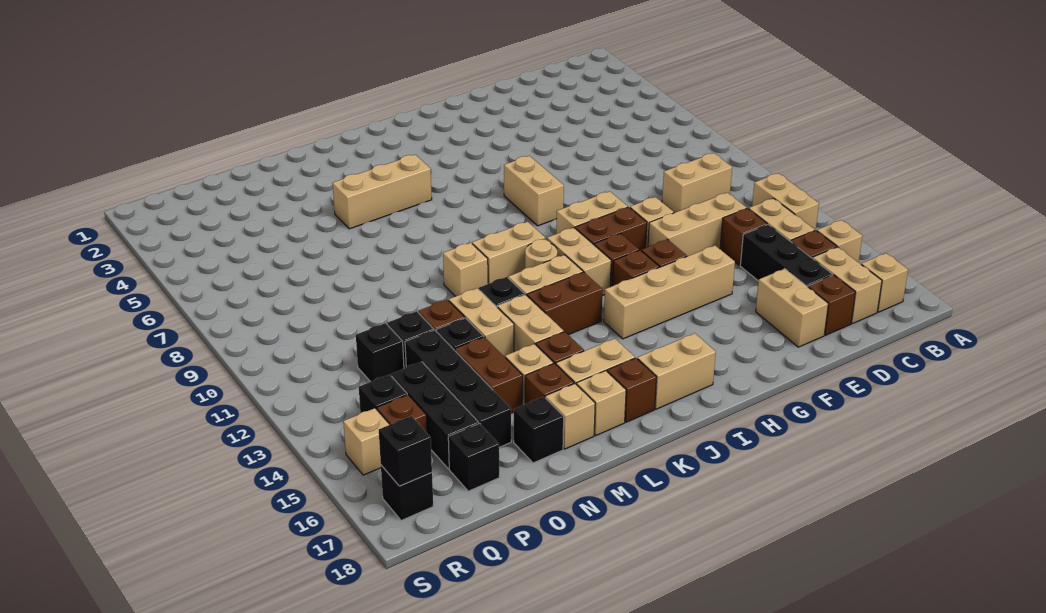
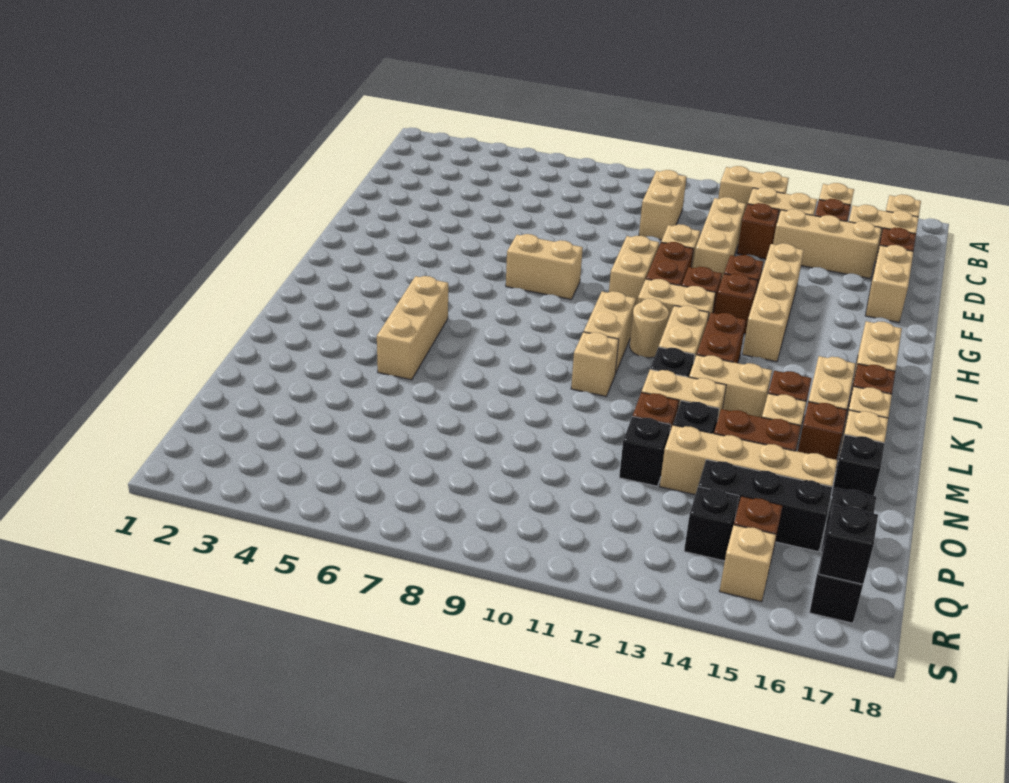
black 1x3 brick [740,224,833,287] -> tan 1x3 brick [773,209,881,278]
tan 1x2 brick [756,269,828,347] -> tan 1x2 brick turned to [865,245,913,322]
black 1x4 brick [405,330,511,447] -> tan 1x4 brick [660,425,838,495]
black 1x1 brick [356,323,404,382] -> none

